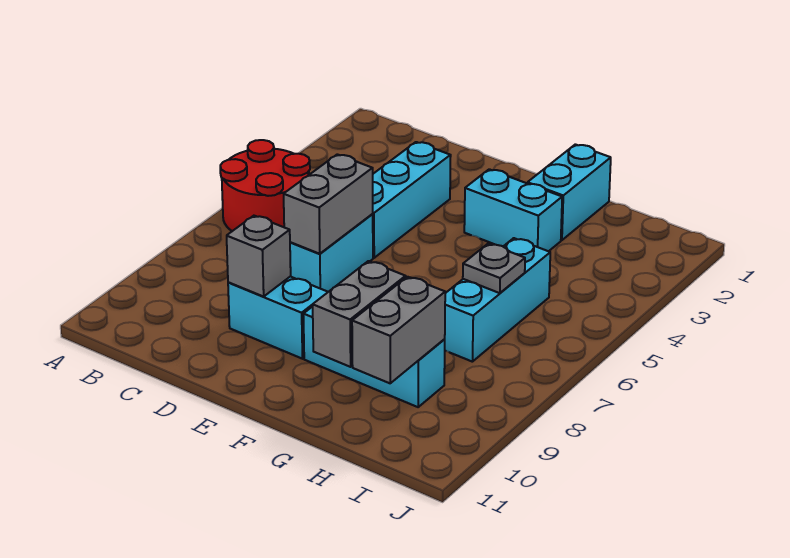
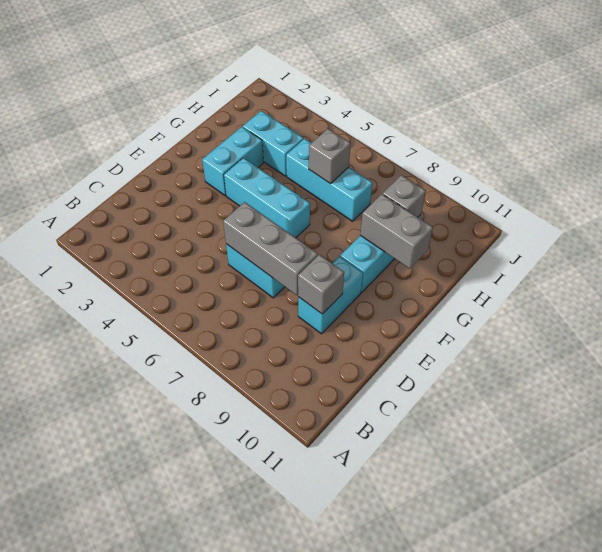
red 2x2 round brick [220,140,310,231] -> none
cyan 1x3 brick [373,142,451,258] -> cyan 1x3 brick moved to [224,158,310,238]
grey 1x2 brick [284,154,373,254] -> grey 1x3 brick [223,202,318,295]
cyan 1x2 brick [528,144,611,240] -> cyan 1x2 brick moved to [243,111,303,176]
grey 1x1 plate [463,244,525,293] -> grey 1x1 brick [309,129,351,184]
grey 1x2 brick [352,277,445,383] -> grey 1x1 brick [383,175,426,217]

